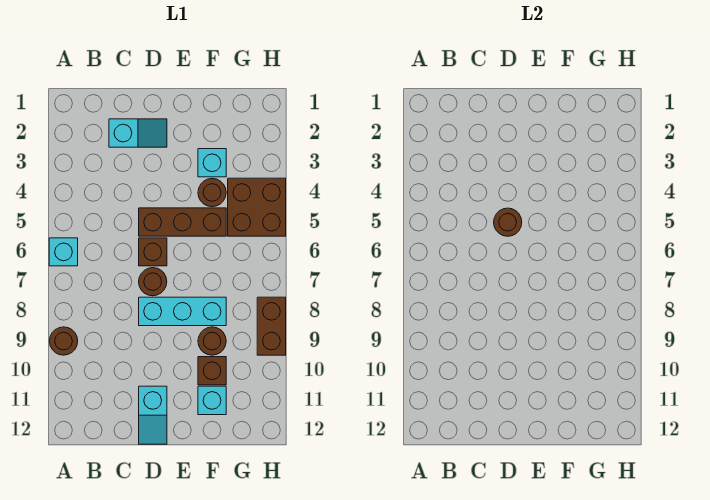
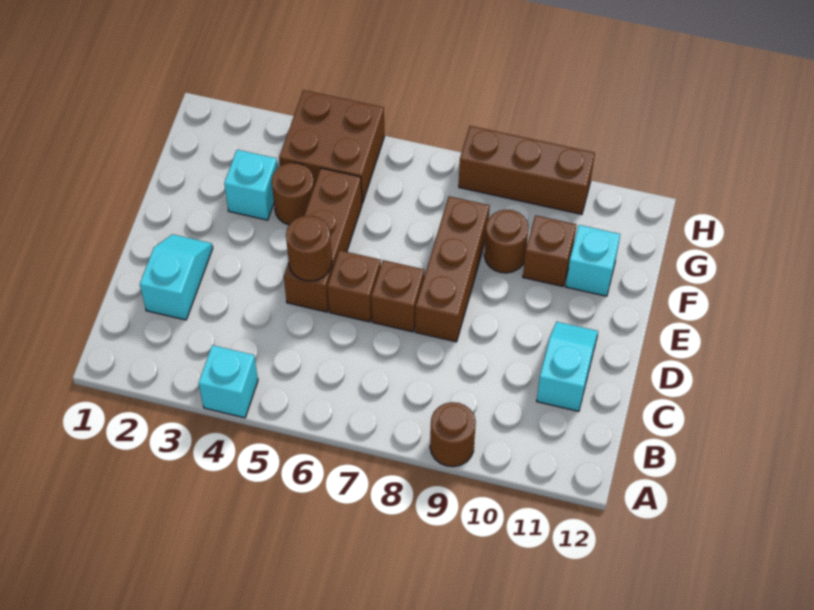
cyan 1x1 brick [49,238,78,266] -> cyan 1x1 brick moved to [199,345,258,418]
brown 1x1 round brick [139,268,167,296] -> brown 1x1 brick [371,260,424,332]
cyan 1x3 brick [139,297,226,326] -> brown 1x3 brick [415,196,490,342]
cyan 1x2 slope [139,386,167,444] -> cyan 1x2 slope turned to [537,322,598,411]
brown 1x2 brick [257,297,286,355] -> brown 1x3 brick [459,126,595,214]

